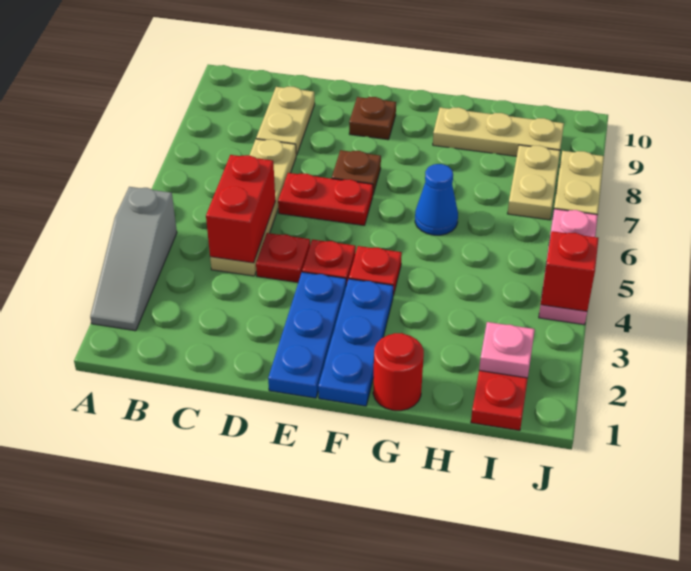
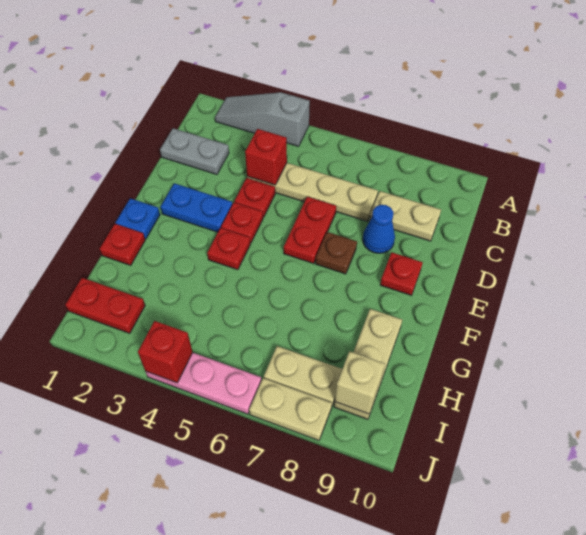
none -> grey 1x2 plate [160,128,229,174]
red 1x2 brick [206,155,275,263] -> red 1x1 brick [245,129,287,185]
blue 1x3 plate [268,272,346,398] -> blue 1x2 plate [161,183,232,232]
brown 1x1 plate [349,97,396,140] -> red 1x1 plate [380,252,423,295]
blue 1x3 plate [318,279,393,406] -> blue 1x1 plate [116,198,160,239]
red 1x1 round brick [373,333,424,411] -> red 1x1 plate [99,224,145,265]
blue 1x1 cone [415,164,458,235] -> blue 1x1 cone moved to [363,205,395,253]
pink 1x1 plate [479,322,535,378] -> none
none -> tan 1x1 brick [335,351,385,414]

